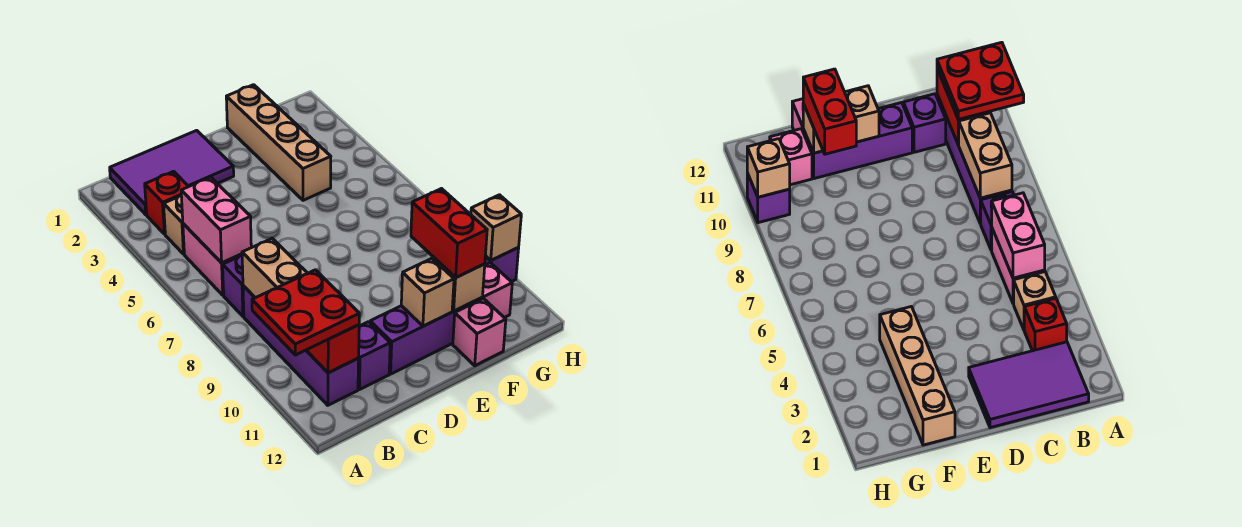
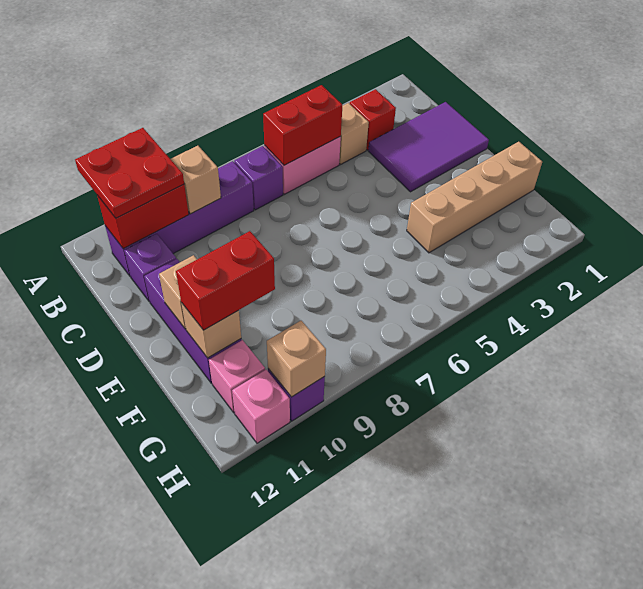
purple 2x3 tile [110,130,234,215] -> purple 2x3 tile turned to [368,102,489,192]
pink 1x2 brick [181,177,251,263] -> red 1x2 brick [263,85,343,165]
tan 1x2 brick [242,238,307,298] -> tan 1x1 brick [171,146,221,214]
pink 1x1 brick [453,298,506,366] -> pink 1x1 brick moved to [232,370,290,443]

